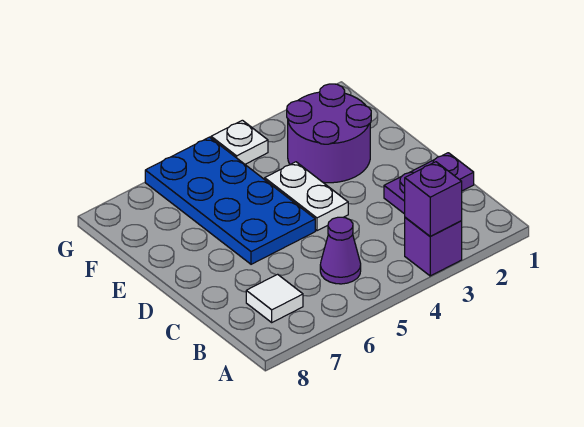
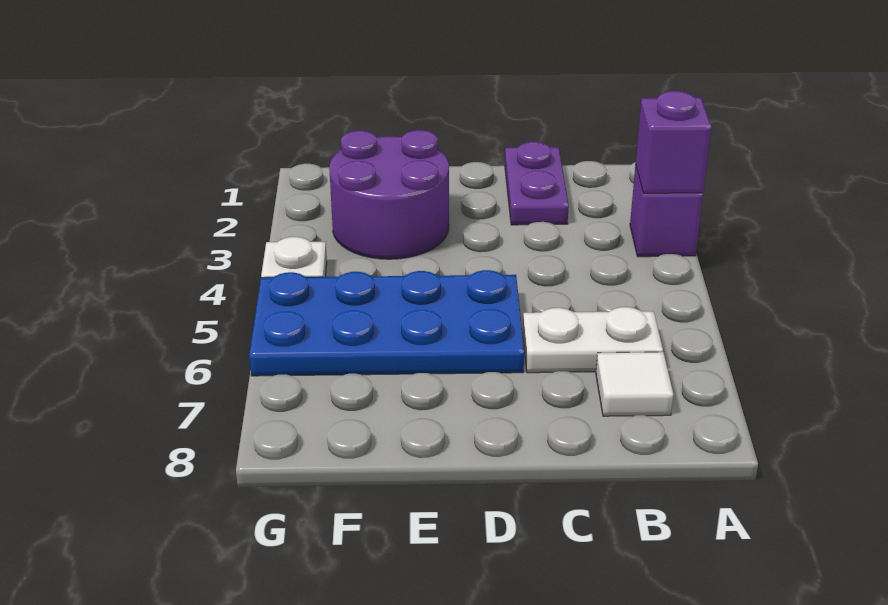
purple 1x1 cone [320,217,361,284] -> none
white 1x2 plate [264,162,348,231] -> white 1x2 plate moved to [523,307,663,373]

